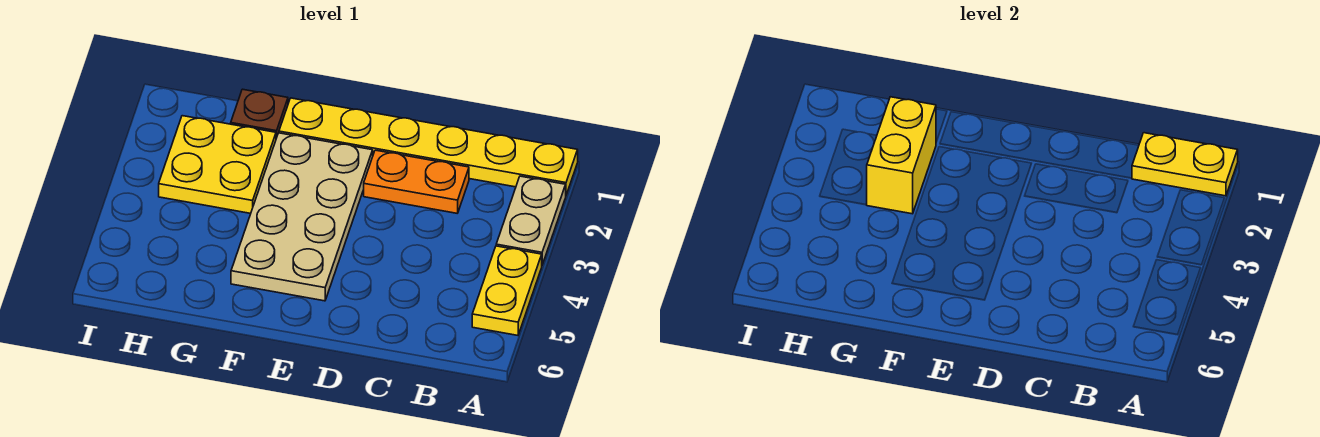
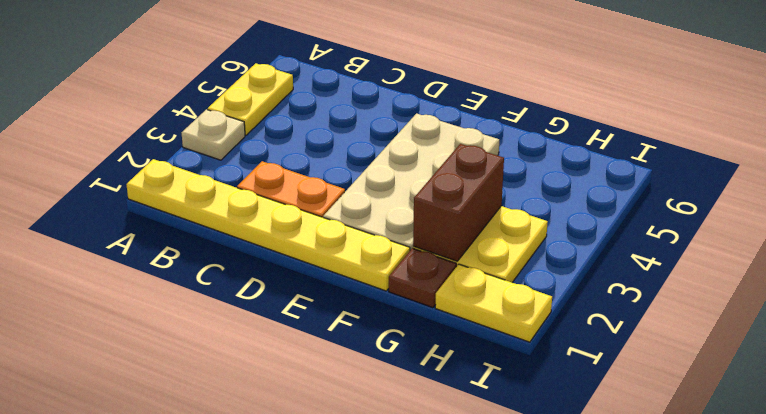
yellow 1x2 plate [1132,133,1238,196] -> yellow 1x2 plate moved to [435,264,552,342]
tan 1x2 plate [496,176,566,265] -> tan 1x1 plate [182,109,245,160]
yellow 1x2 brick [867,97,936,214] -> brown 1x2 brick [413,144,504,261]

